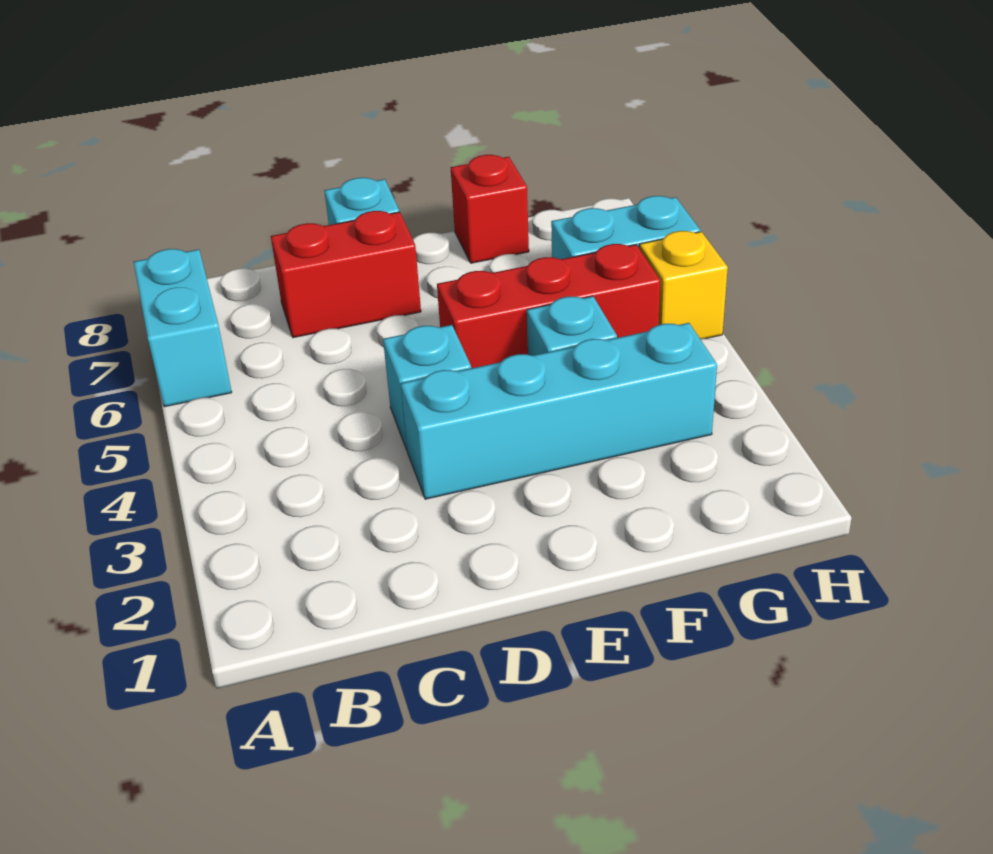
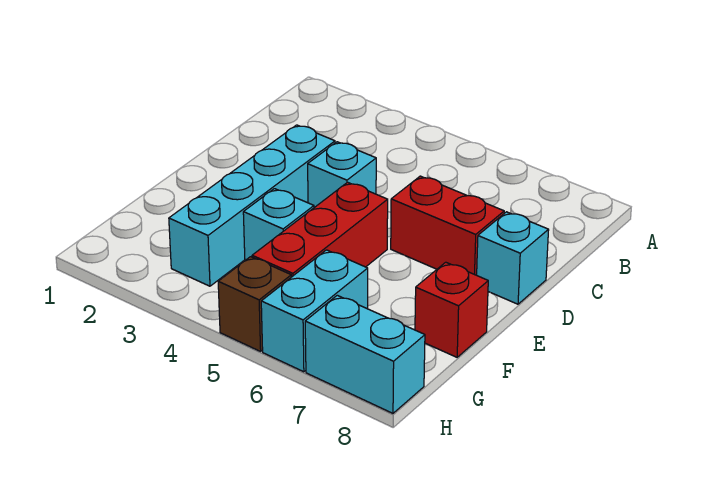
cyan 1x2 brick [134,249,232,407] -> cyan 1x2 brick moved to [305,295,425,413]
red 1x2 brick [271,211,421,338] -> red 1x2 brick turned to [391,176,504,275]
yellow 1x1 brick [639,231,728,339] -> brown 1x1 brick [218,257,291,351]

